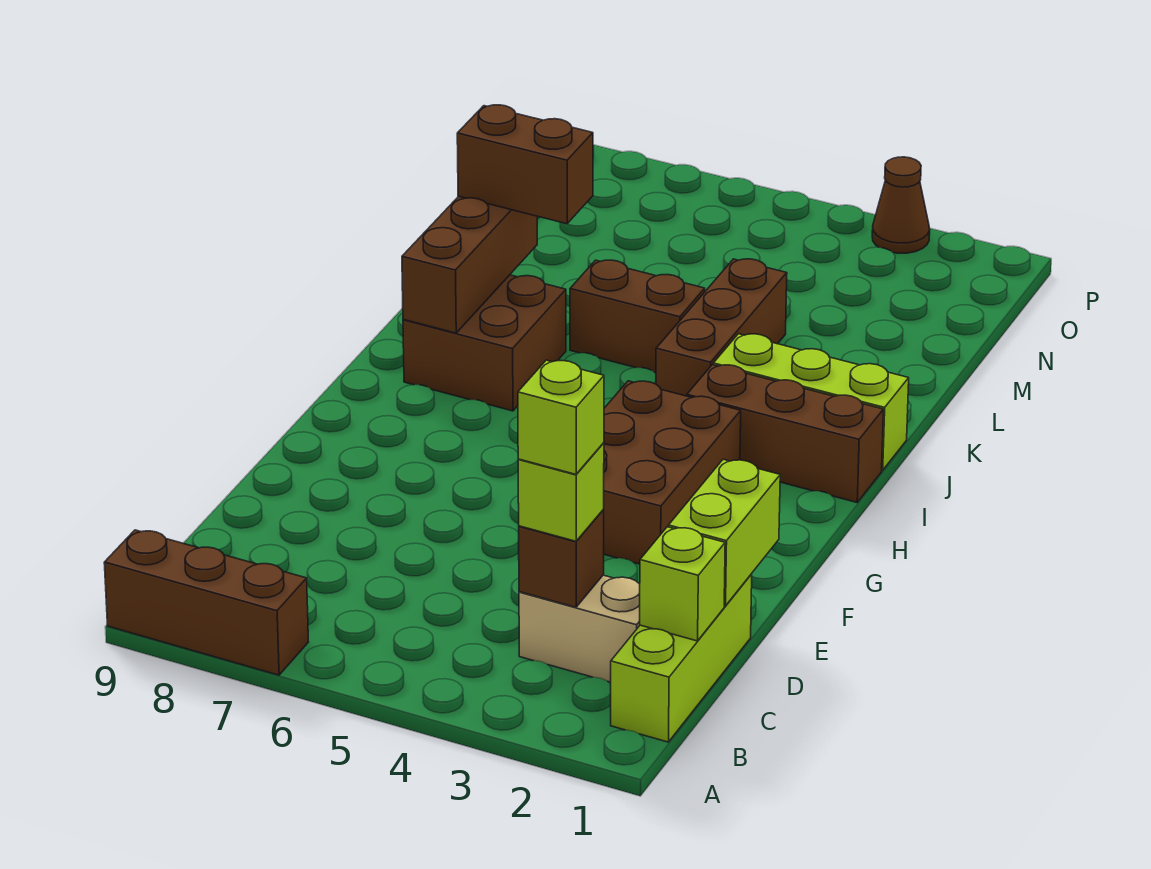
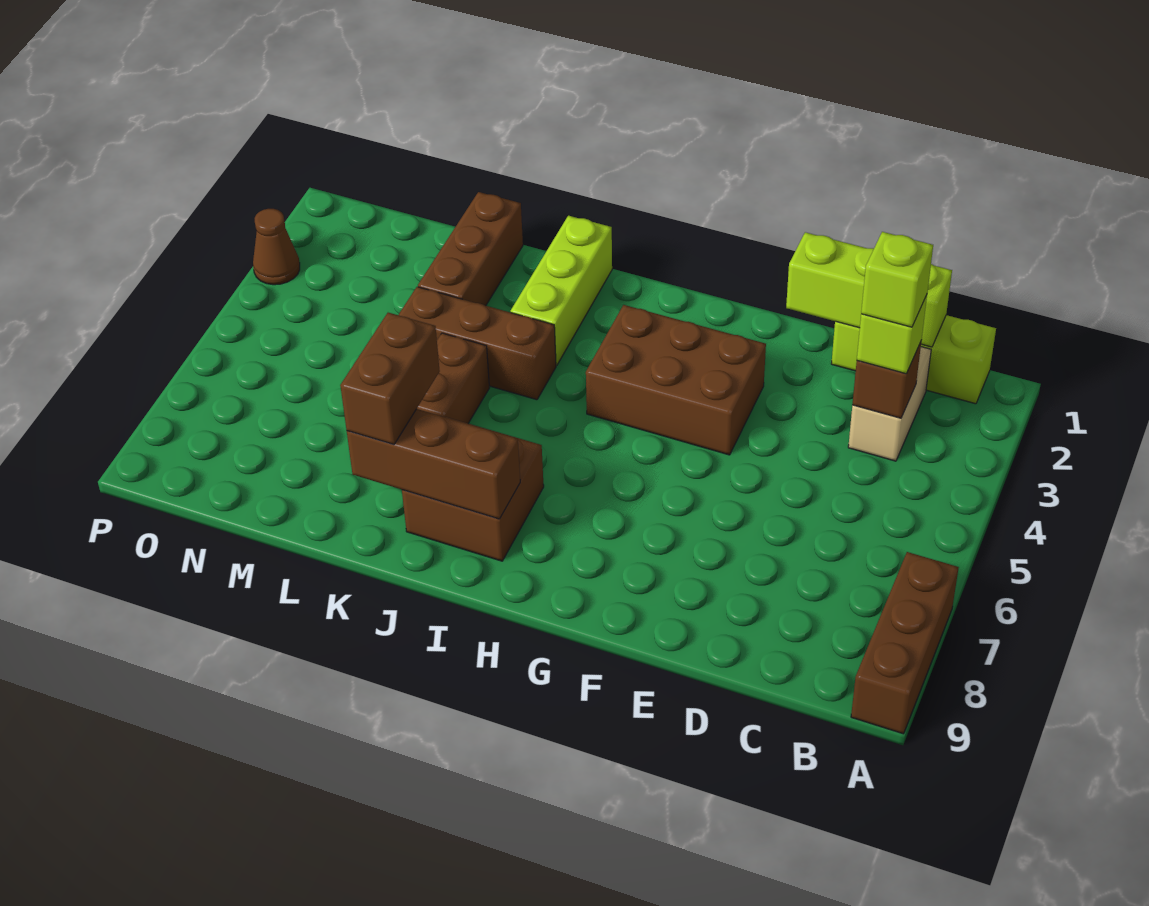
brown 1x3 brick [687,365,884,502] -> brown 1x3 brick moved to [418,192,523,306]

